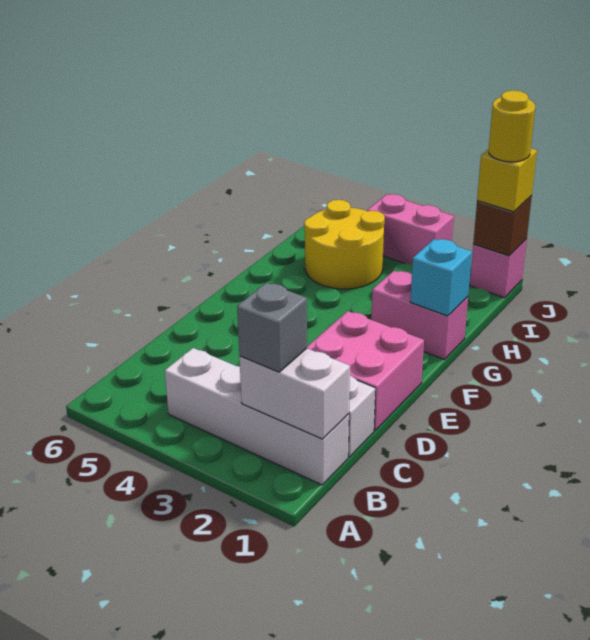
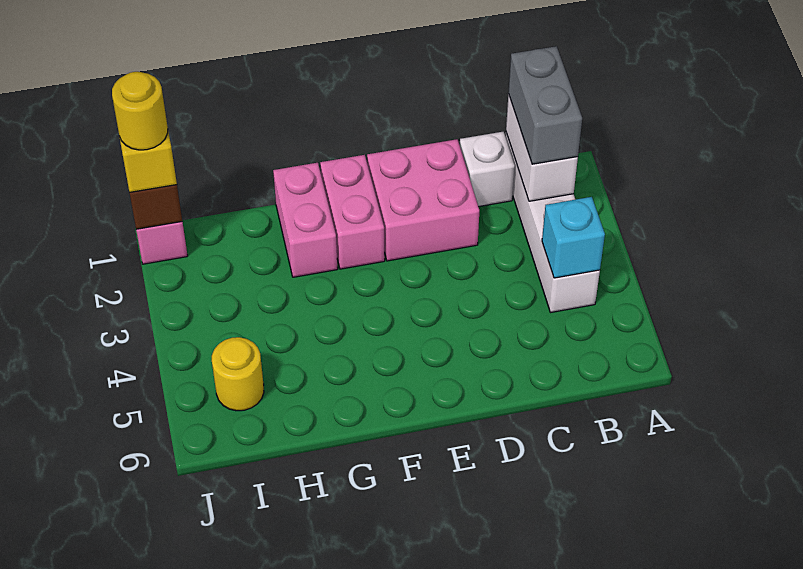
grey 1x1 brick [237,283,307,372] -> grey 1x2 brick [508,46,582,164]
cyan 1x1 brick [410,239,472,316] -> cyan 1x1 brick moved to [542,197,605,278]
yellow 2x2 round brick [304,200,385,289] -> yellow 1x1 round brick [212,337,264,411]
pink 1x2 brick [367,194,454,264] -> pink 1x2 brick moved to [320,155,385,269]

